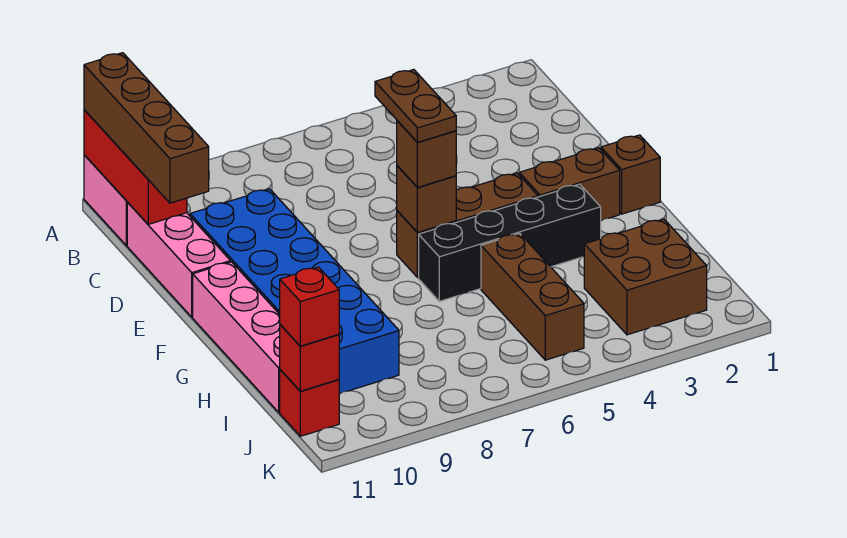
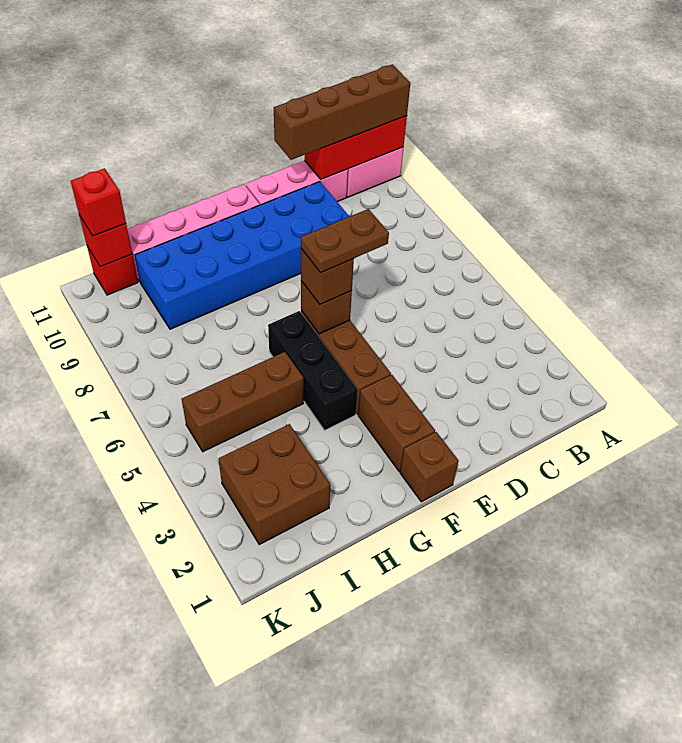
black 1x4 brick [419,184,601,301] -> black 1x3 brick [268,311,358,430]

